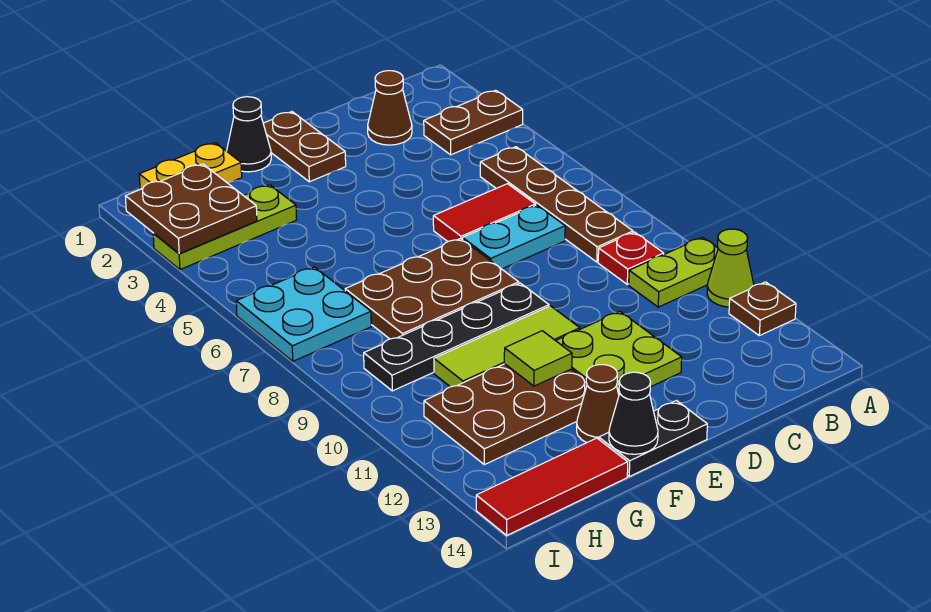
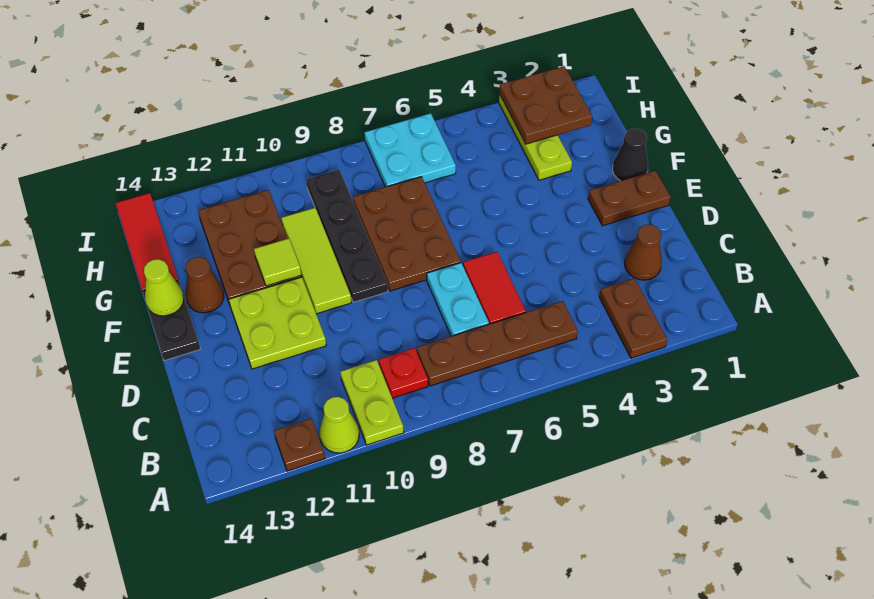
black 1x1 cone [609,372,658,454] -> lime 1x1 cone [144,259,184,316]
yellow 1x2 plate [139,143,242,189] -> none

